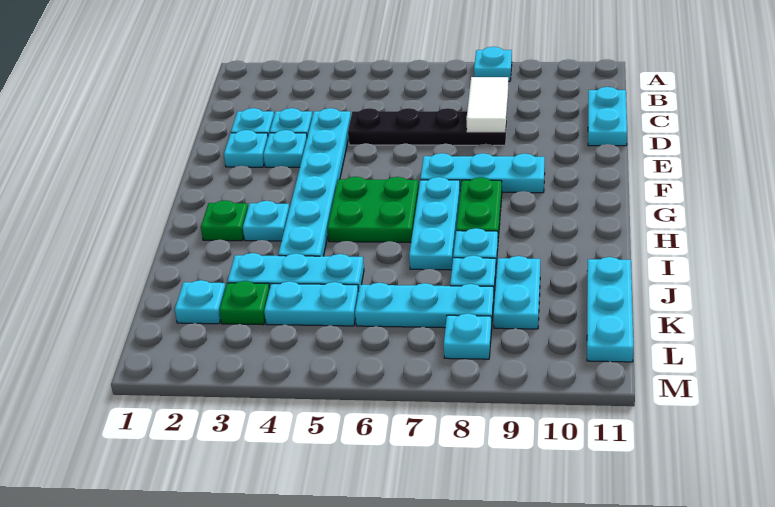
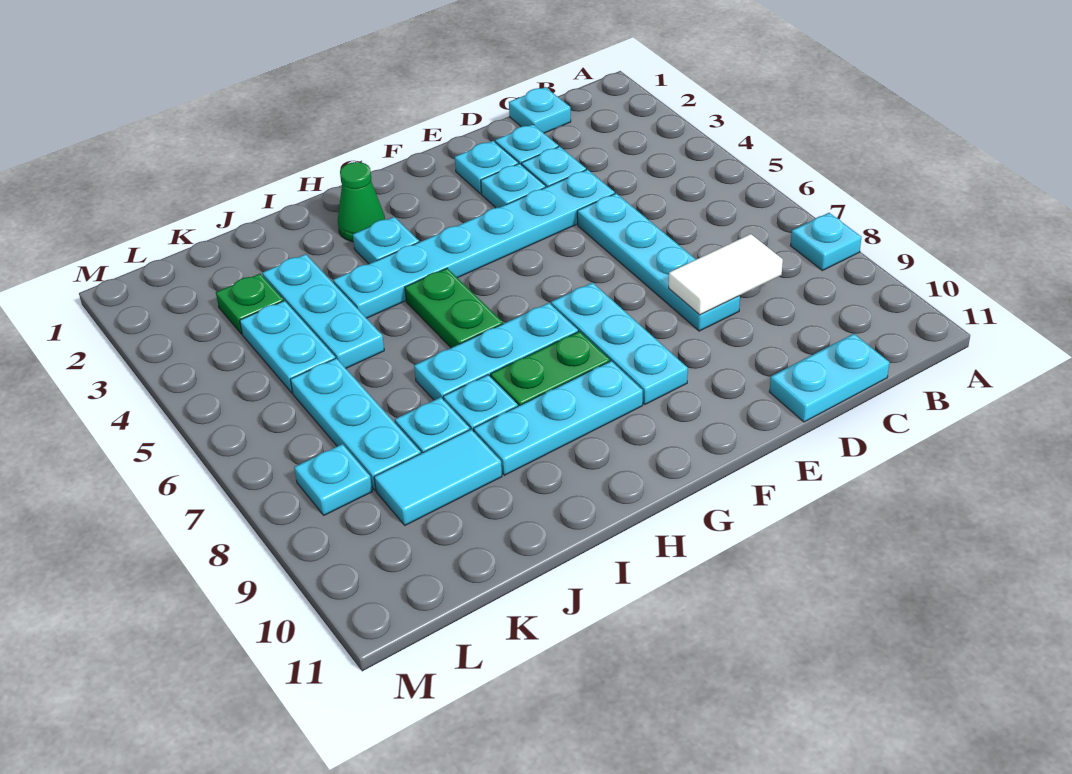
black 1x4 plate [348,108,507,145] -> cyan 1x4 plate [577,193,740,331]
green 2x2 plate [327,177,419,242] -> green 1x2 plate [405,268,503,348]
green 1x1 plate [201,200,248,241] -> green 1x1 cone [338,162,385,242]
cyan 1x2 plate [493,256,540,329] -> cyan 1x2 tile [374,429,502,525]
cyan 1x3 plate [587,257,633,362] -> cyan 1x3 plate moved to [474,361,643,475]
cyan 1x1 plate [175,280,226,324] -> cyan 1x1 plate moved to [509,87,571,133]

